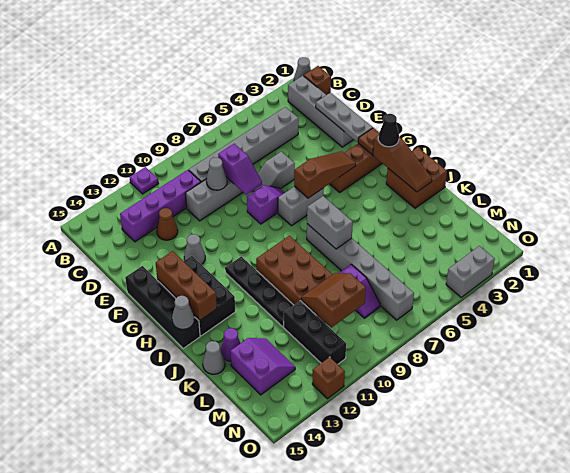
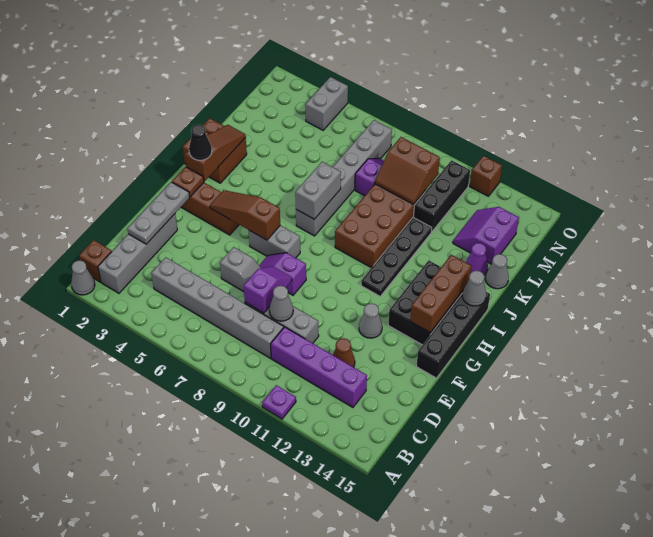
grey 1x2 brick [446,246,495,297] -> grey 1x2 brick turned to [305,77,348,130]

